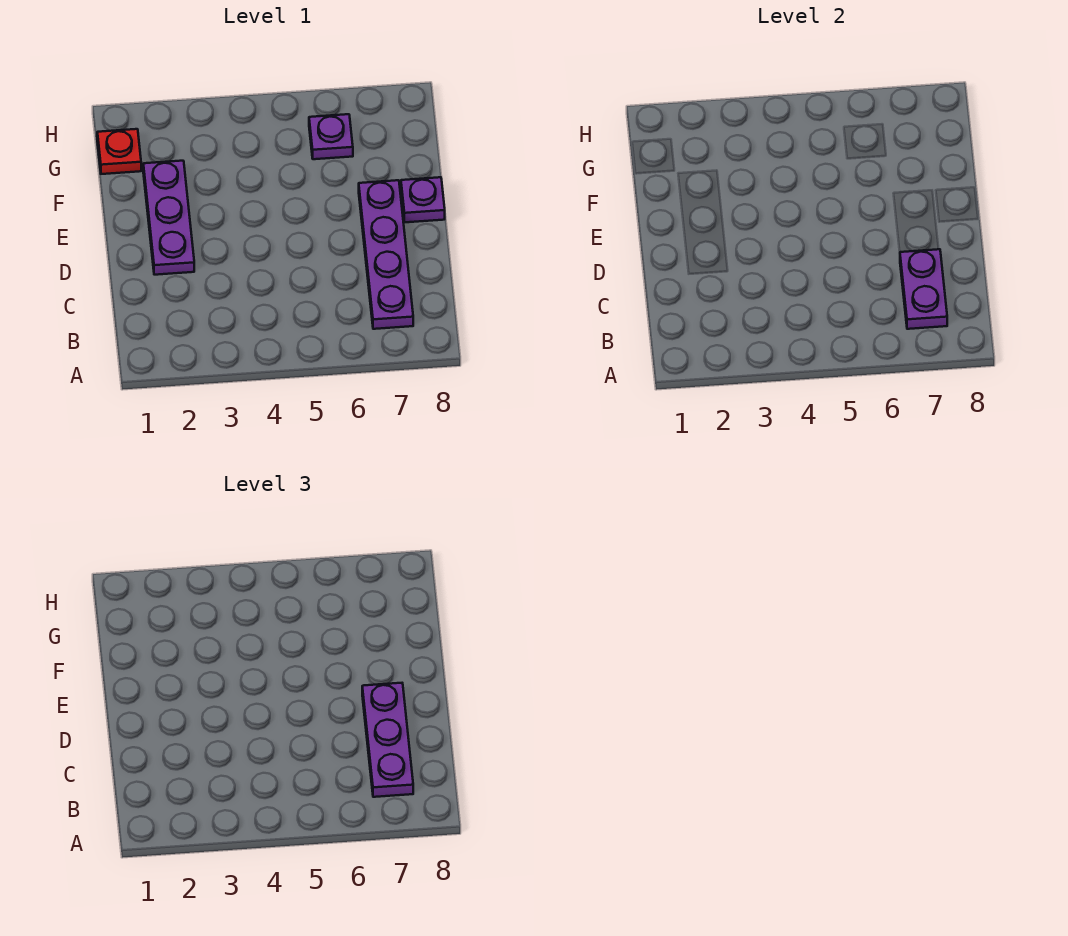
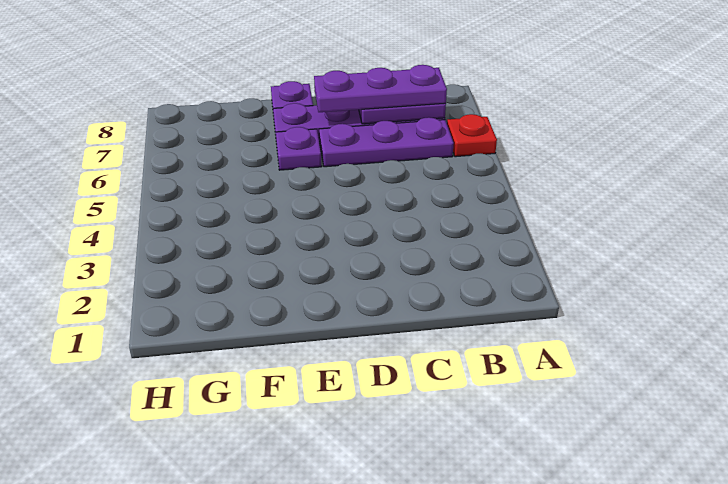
purple 1x3 plate [143,161,194,275] -> purple 1x3 plate moved to [319,117,454,167]
red 1x1 plate [97,129,141,174] -> red 1x1 plate moved to [447,114,497,157]
purple 1x1 plate [309,114,353,159] -> purple 1x1 plate moved to [276,127,322,170]

